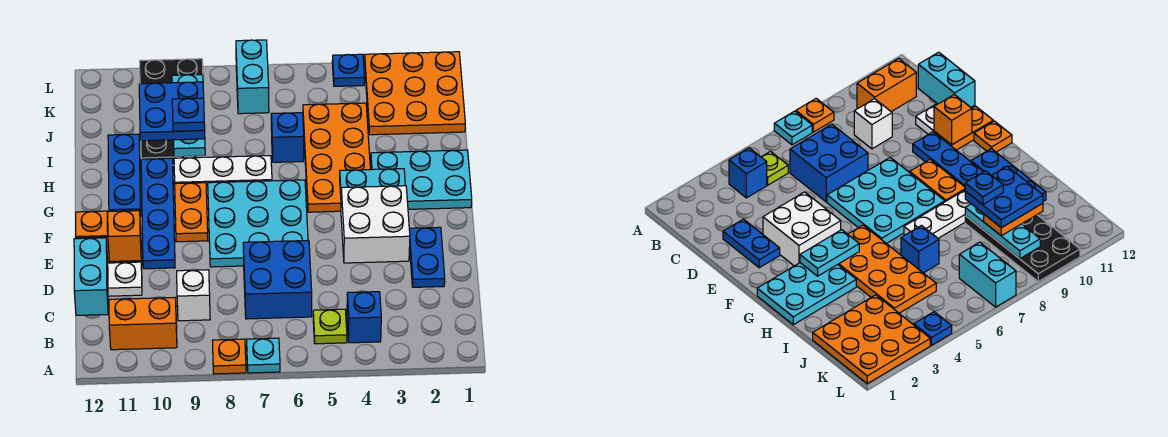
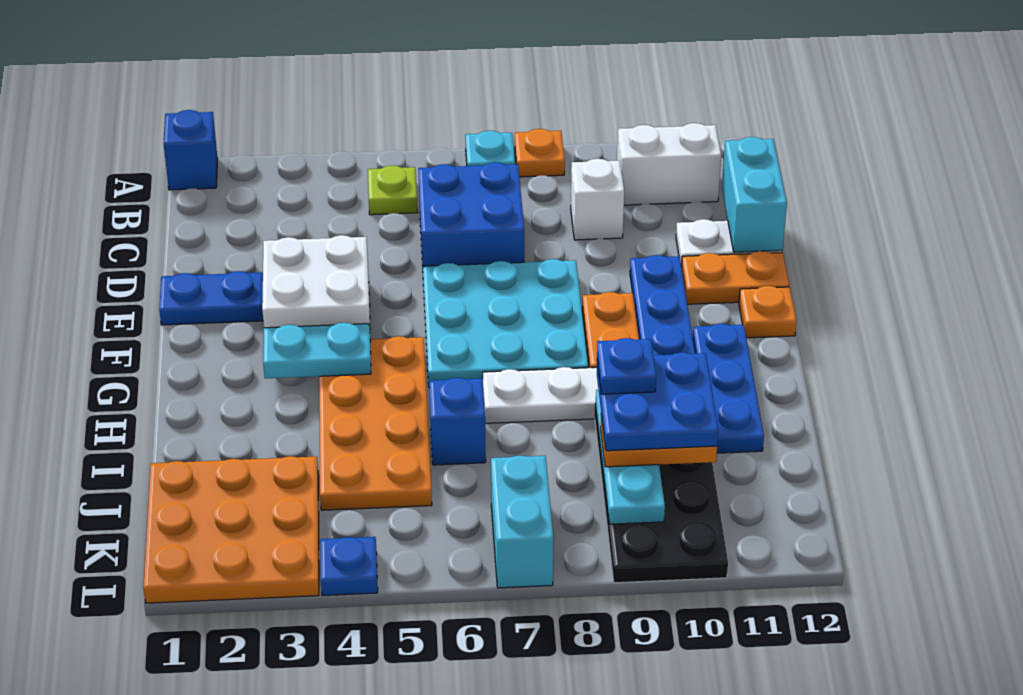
blue 1x1 brick [347,292,381,343] -> blue 1x1 brick moved to [164,110,218,190]
orange 1x2 brick [109,297,177,350] -> white 1x2 brick [617,123,721,205]
blue 1x2 plate [409,227,445,287] -> blue 1x2 plate turned to [159,271,263,325]
orange 1x1 brick [107,211,141,261] -> none
cyan 2x3 plate [371,150,472,209] -> none

